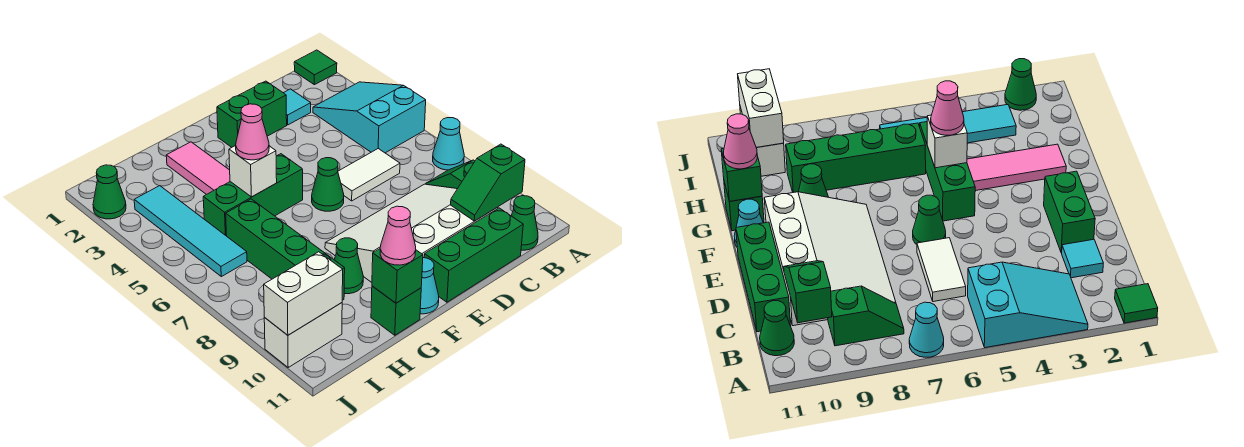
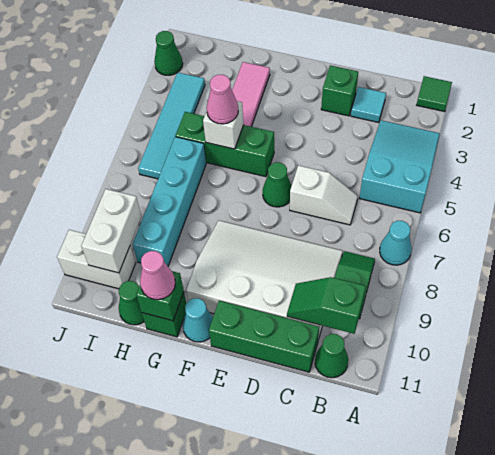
white 1x2 tile [338,149,400,201] -> white 1x2 slope [290,165,358,225]
green 1x2 brick [217,81,287,147] -> green 1x1 brick [321,65,358,116]
green 1x1 cone [334,238,363,294] -> green 1x1 cone moved to [119,281,144,325]
green 1x4 brick [226,199,345,300] -> cyan 1x4 brick [133,137,206,266]
white 1x2 brick [264,252,343,335] -> white 1x2 brick turned to [81,189,141,273]

